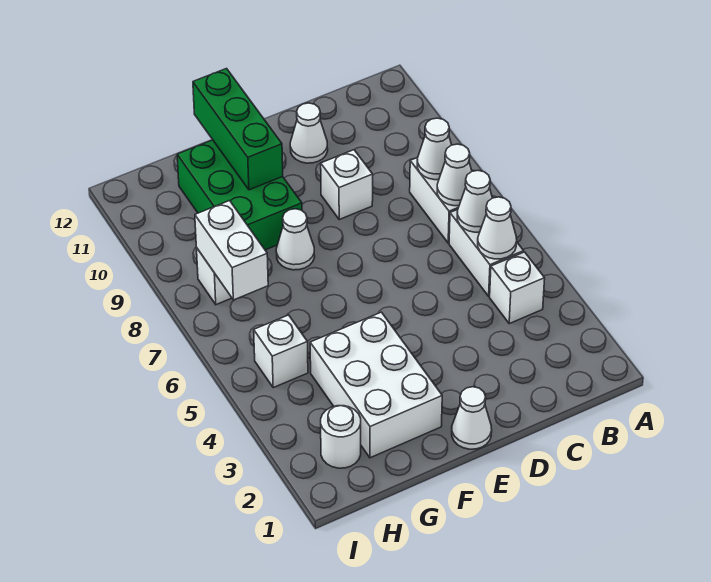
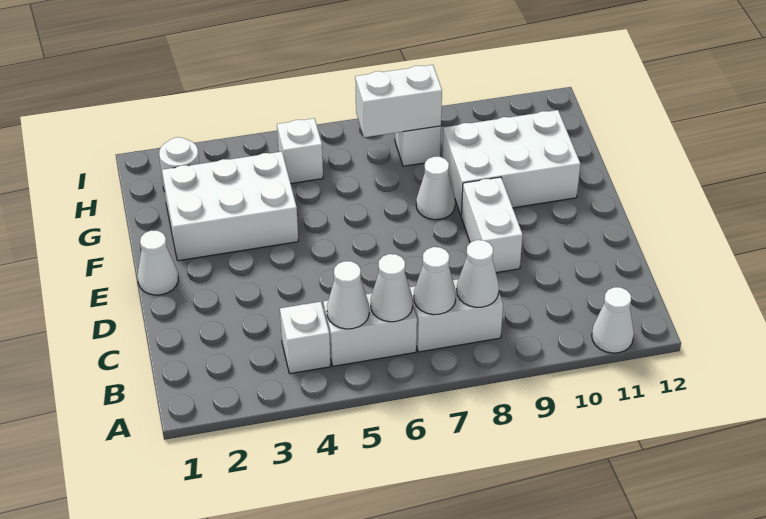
white 1x1 brick [321,150,373,219] -> white 1x2 brick [461,177,523,273]
white 1x1 cone [290,103,328,163] -> white 1x1 cone moved to [592,287,634,353]
green 2x3 brick [177,140,302,250] -> white 2x3 brick [442,110,580,215]
green 1x3 brick [193,69,283,190] -> none

